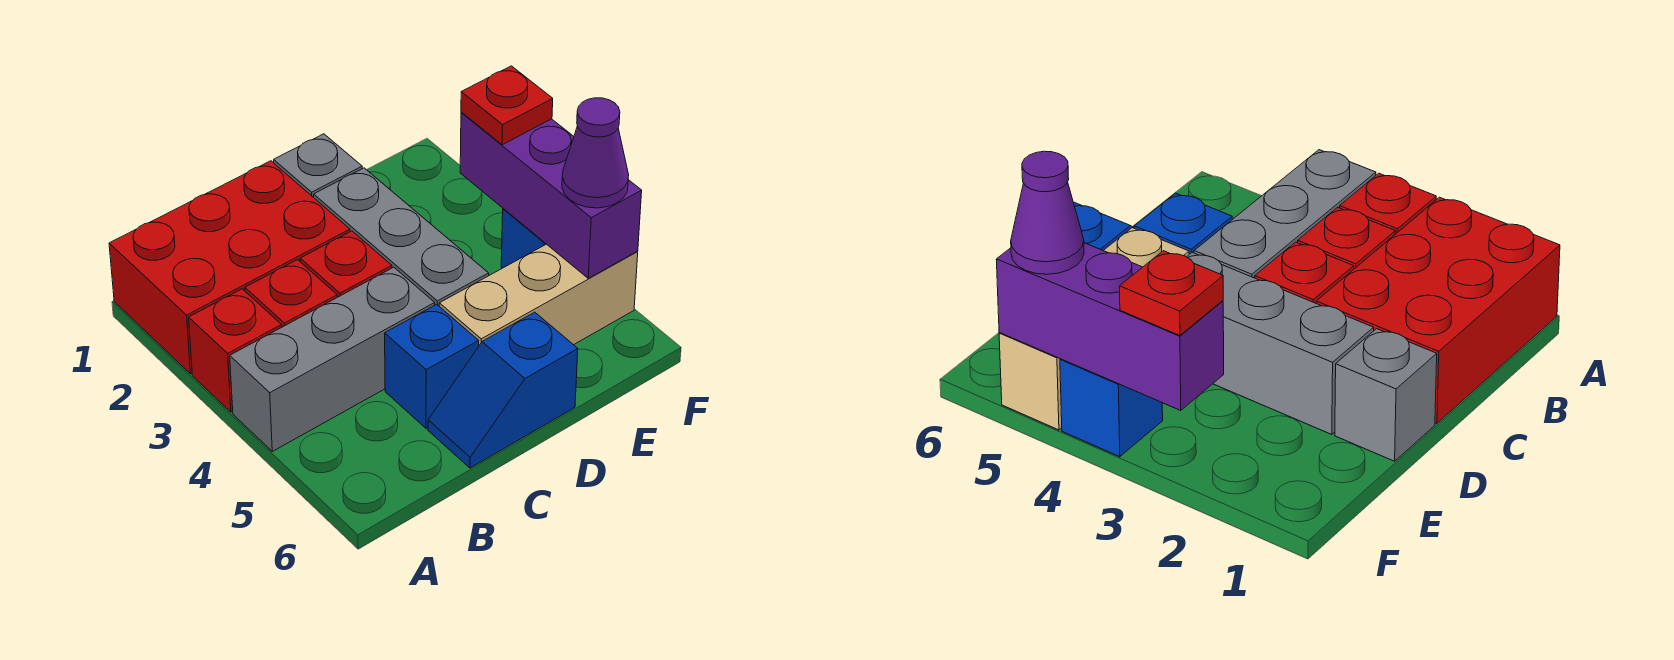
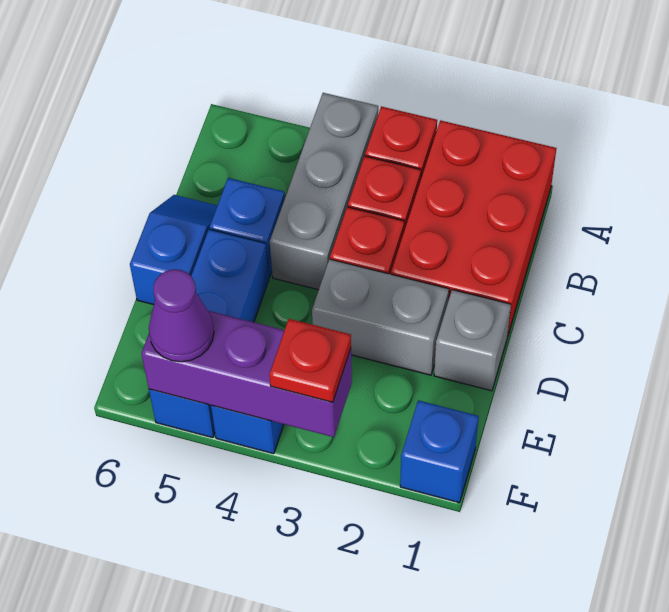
grey 1x3 brick [314,168,489,306] -> grey 1x2 brick [312,259,449,375]
tan 1x3 brick [439,244,638,345] -> blue 1x3 brick [149,229,269,438]
none -> blue 1x1 brick [400,400,479,503]

